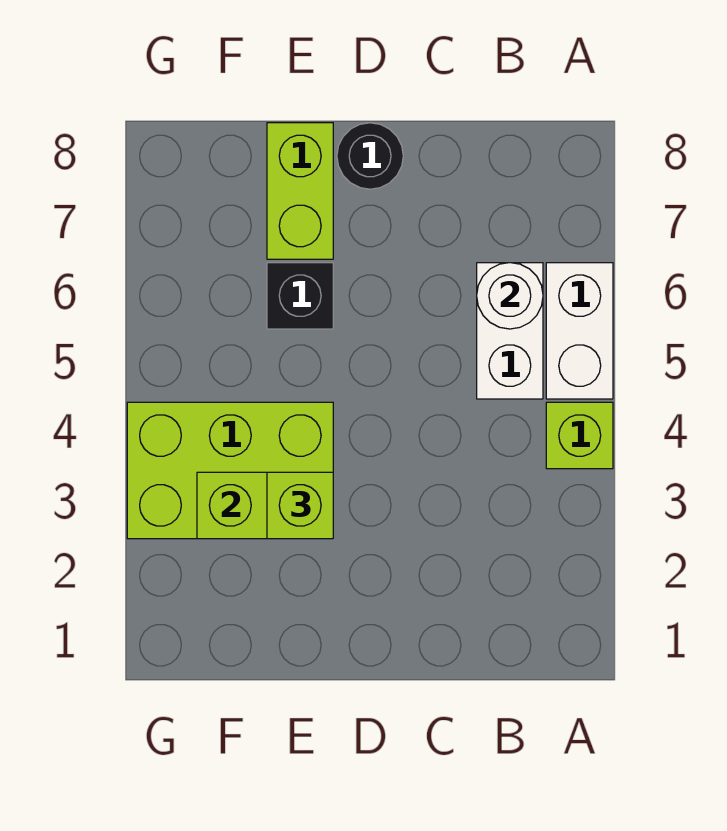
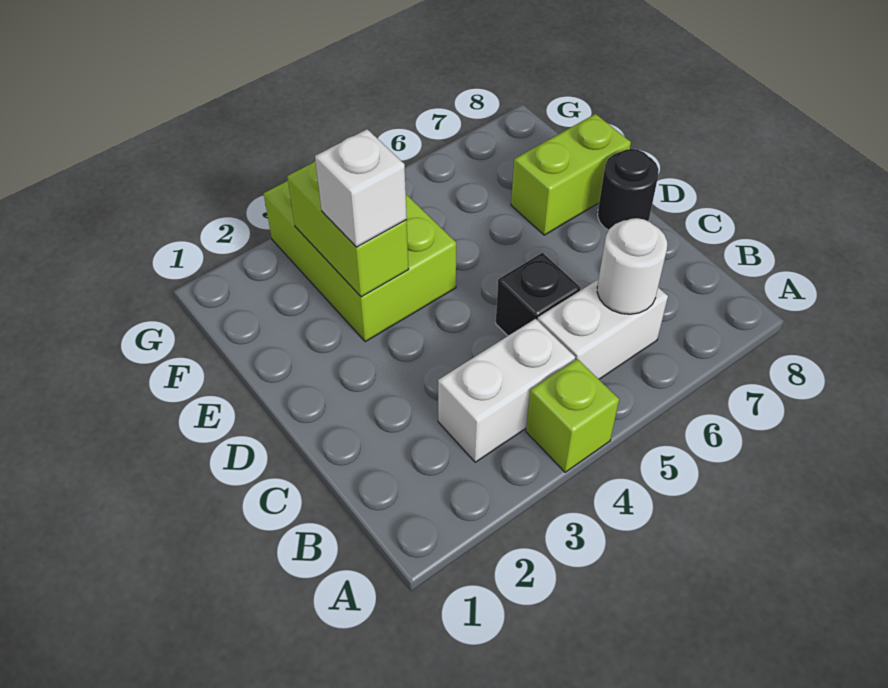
white 1x2 brick [546,263,613,399] -> white 1x2 brick moved to [438,319,575,462]
lime 1x1 brick [267,472,333,539] -> white 1x1 brick [315,129,407,247]
black 1x1 brick [267,263,333,329] -> black 1x1 brick moved to [496,253,580,336]

